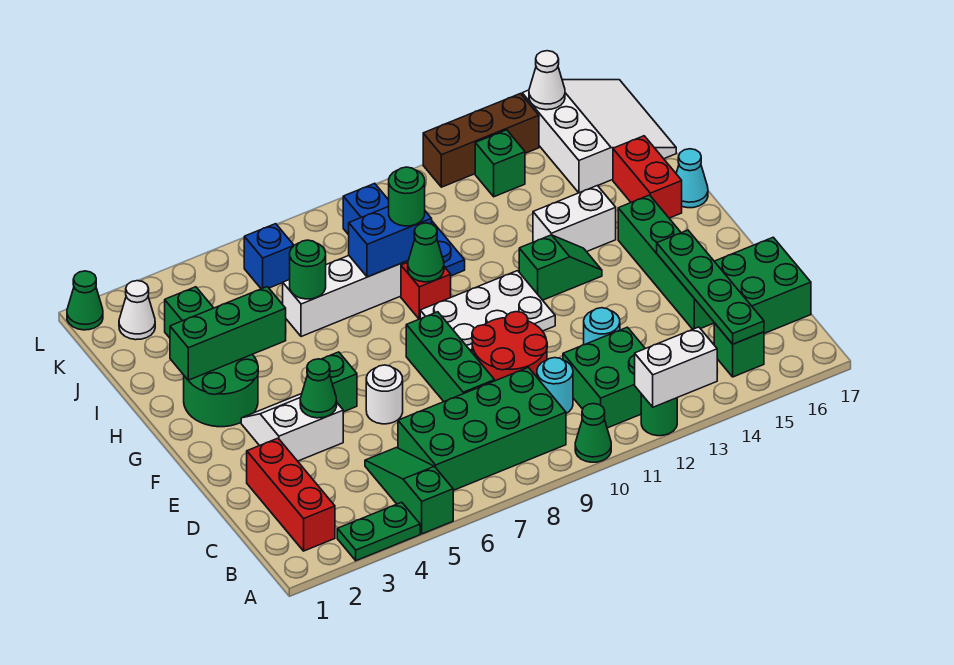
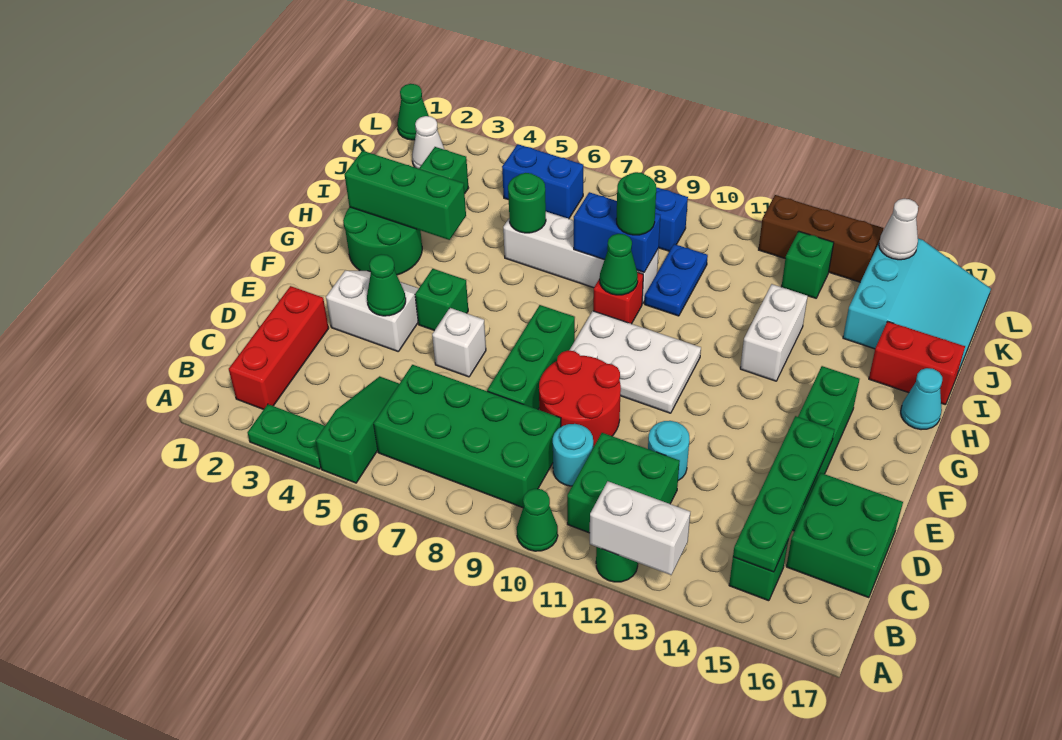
white 1x1 round brick [366,365,403,424] -> white 1x1 brick [432,308,486,377]
green 1x2 slope [519,235,602,300] -> none
white 1x2 brick [533,186,616,252] -> white 1x2 brick turned to [740,284,808,381]
red 1x2 brick [613,136,682,218] -> red 1x2 brick turned to [869,321,965,405]
white 3x3 slope [522,80,676,193] -> cyan 3x3 slope [843,239,991,372]
blue 1x1 brick [244,224,294,289] -> blue 1x2 brick [502,144,583,219]

